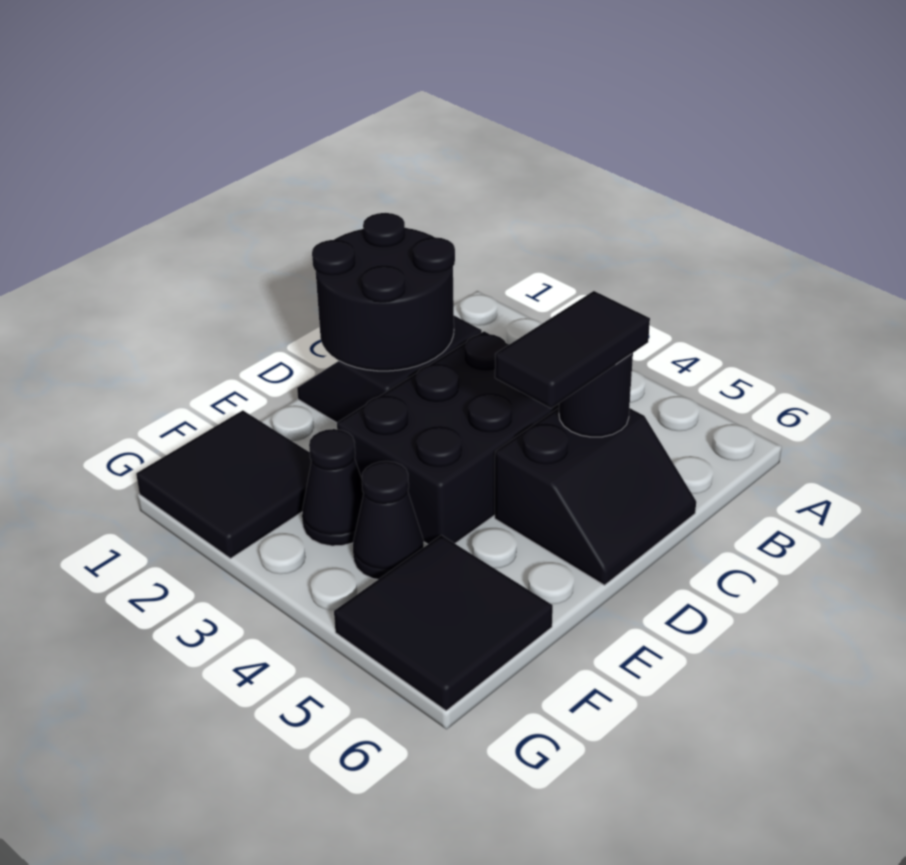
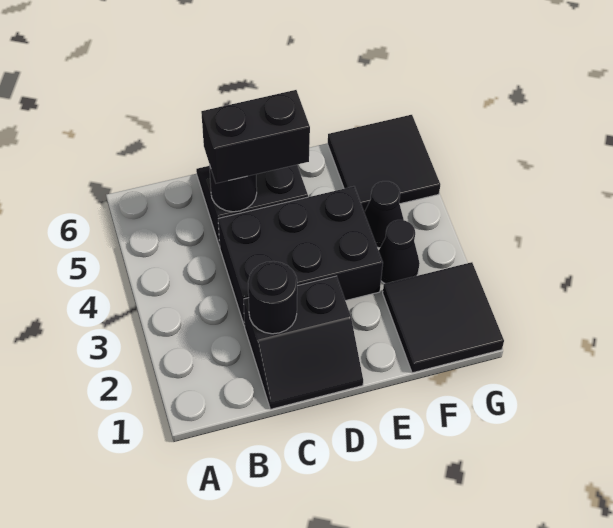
black 2x2 round brick [312,213,455,371] -> black 1x1 round brick [248,261,297,334]
black 1x2 tile [495,291,650,408] -> black 1x2 brick [201,90,310,183]

